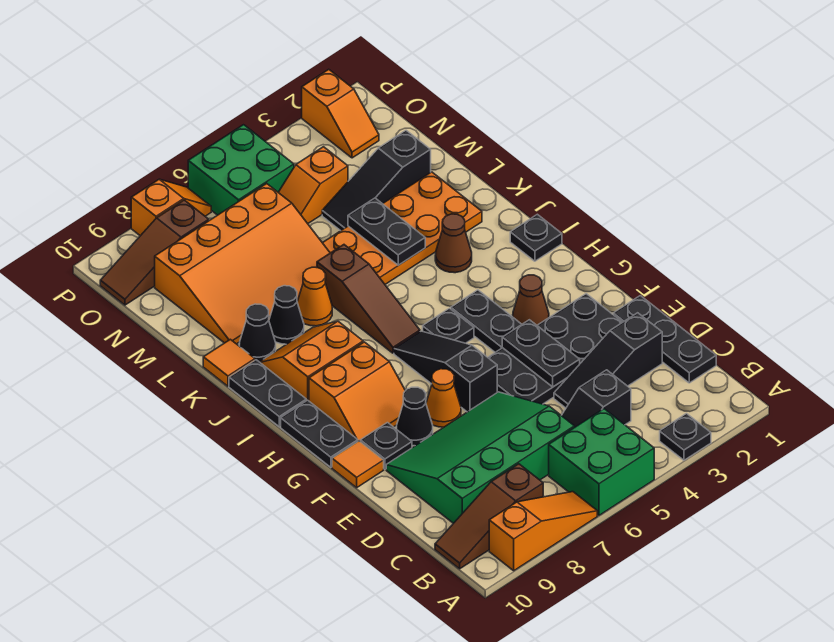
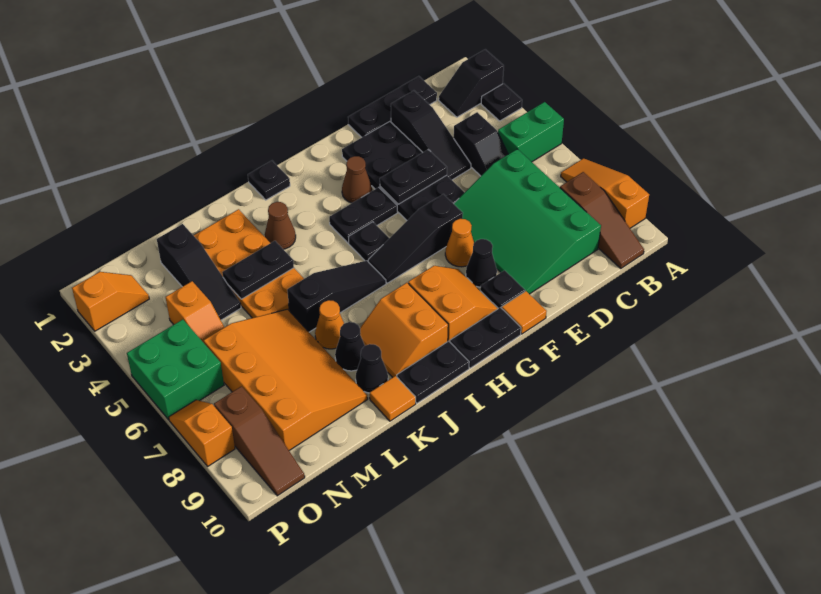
none -> black 1x2 slope [439,49,504,117]
green 2x2 brick [549,409,654,516] -> green 1x2 brick [498,102,564,162]
brown 1x3 slope [317,245,420,353] -> black 1x3 slope [287,261,386,332]

